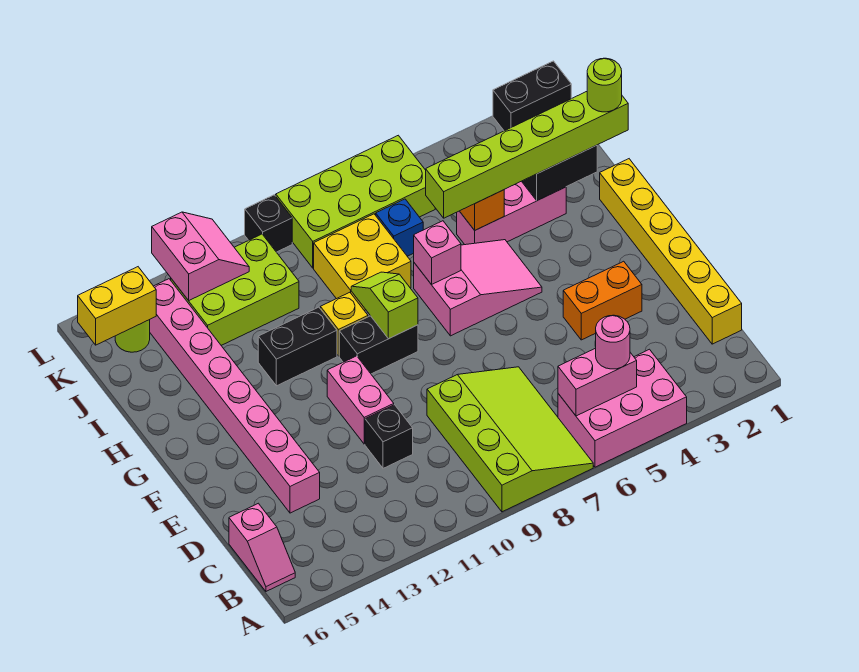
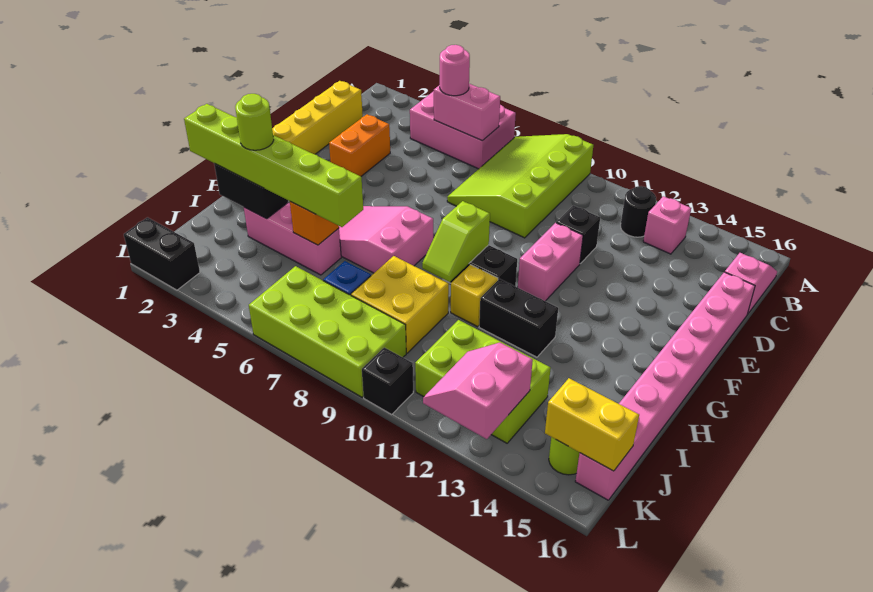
none -> black 1x1 round brick [621,186,656,237]
pink 1x8 brick [150,279,320,513] -> pink 1x8 brick moved to [575,272,755,500]
orange 1x2 brick [563,261,642,340] -> orange 1x2 brick turned to [329,114,390,176]
pink 1x1 brick [414,221,461,285] -> pink 1x1 brick moved to [643,196,691,254]
lime 1x1 round brick [587,58,622,112] -> lime 1x1 round brick moved to [235,94,274,150]

